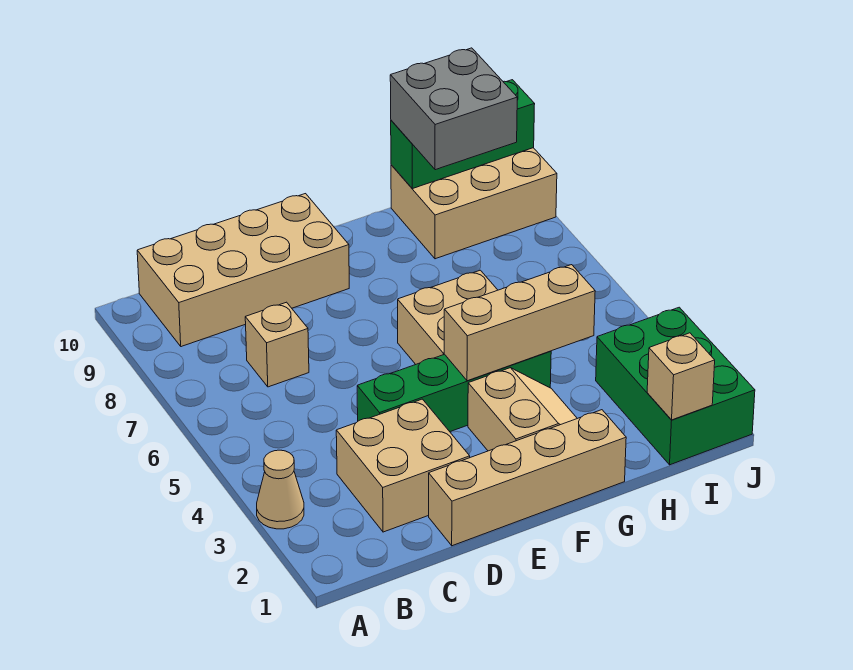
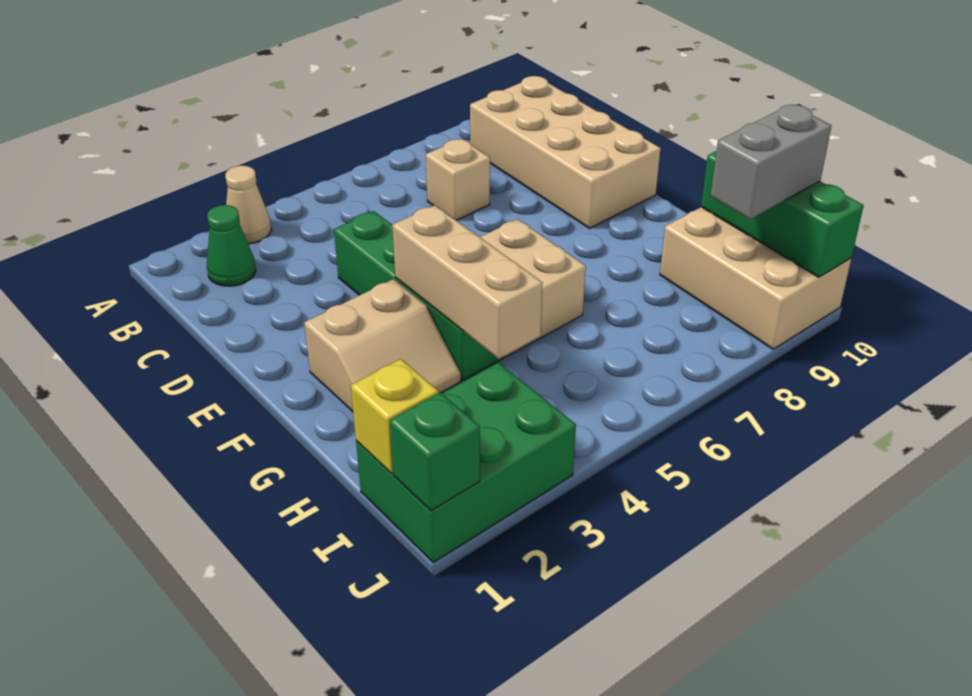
none -> green 1x1 cone [207,205,256,286]
tan 2x2 brick [336,399,470,532] -> none
tan 1x4 brick [429,410,626,546] -> none
grey 2x2 brick [390,48,517,170] -> grey 1x2 brick [711,105,831,219]
tan 1x1 brick [647,333,715,420] -> yellow 1x1 brick [351,359,438,473]
none -> green 1x1 brick [390,393,480,511]

